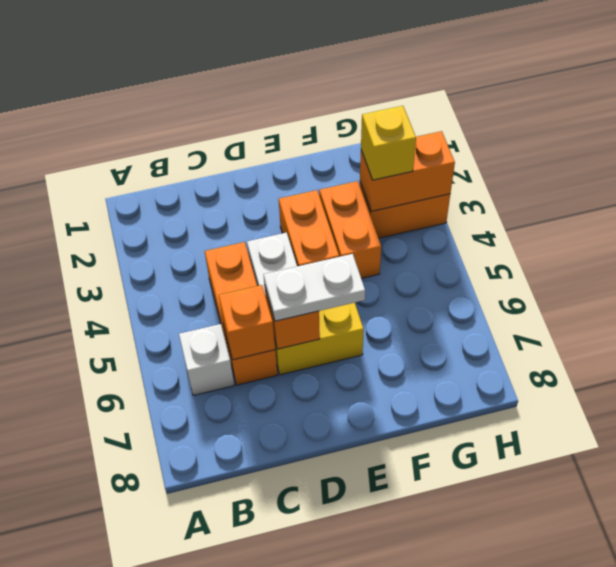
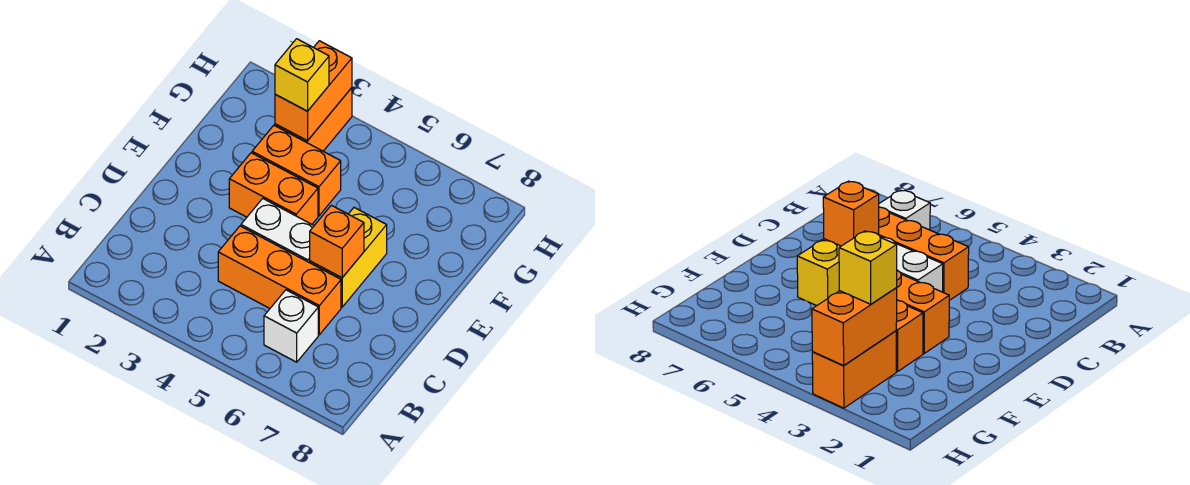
orange 1x1 brick [219,285,275,360] -> none
white 1x2 plate [263,254,365,321] -> none

